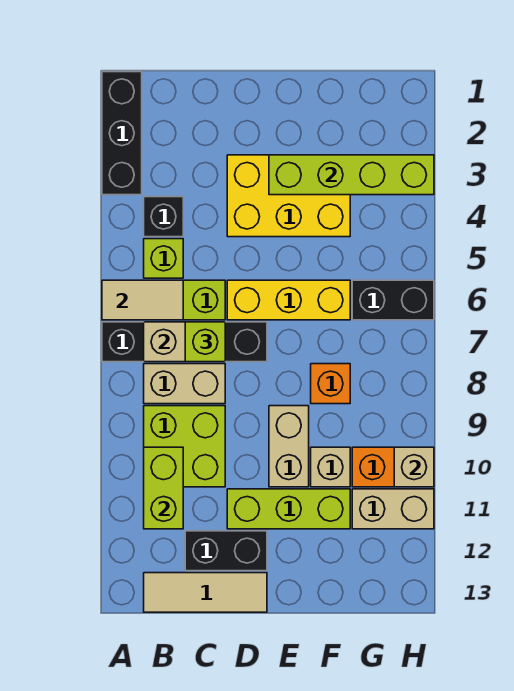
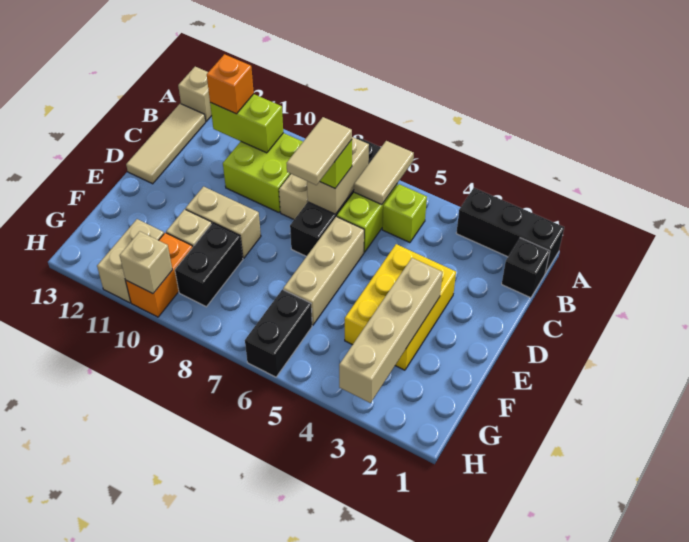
none -> tan 1x1 brick [178,67,212,121]
black 1x1 brick [144,197,183,237] -> black 1x1 brick moved to [502,238,550,298]
none -> tan 1x2 tile [287,117,352,185]
black 1x2 brick [185,531,267,571] -> black 1x2 brick moved to [175,223,243,307]
yellow 1x3 brick [227,280,350,320] -> tan 1x3 brick [283,217,364,325]
lime 1x3 brick [227,489,350,529] -> none
lime 1x4 brick [269,155,434,195] -> tan 1x4 brick [339,258,442,403]
orange 1x1 brick [311,364,350,404] -> orange 1x1 brick moved to [207,54,254,114]

